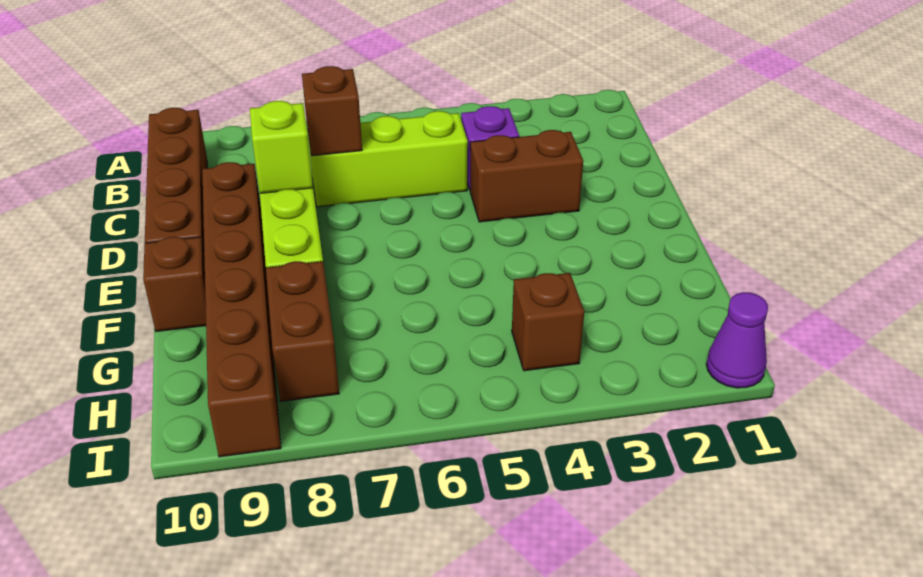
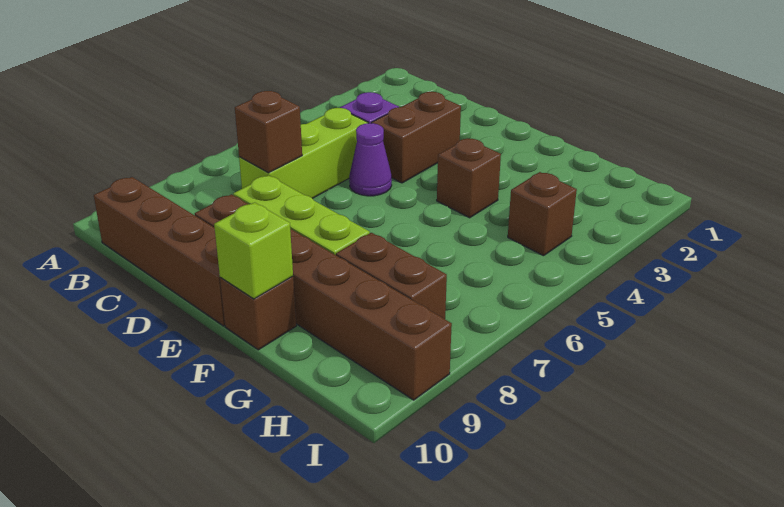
lime 1x1 brick [250,101,313,193] -> lime 1x1 brick moved to [214,202,293,299]
none -> brown 1x1 brick [437,139,501,218]
purple 1x1 cone [706,292,768,388] -> purple 1x1 cone moved to [349,123,392,196]

